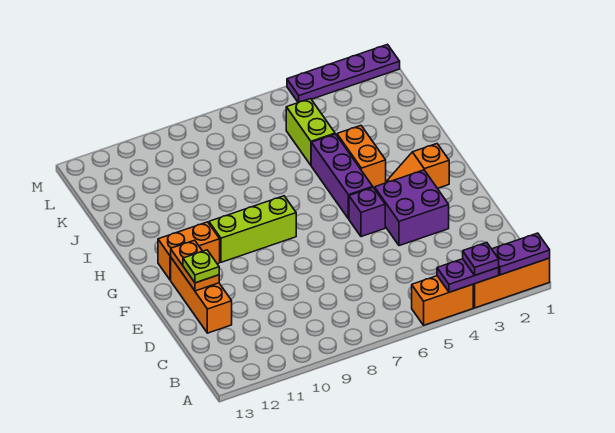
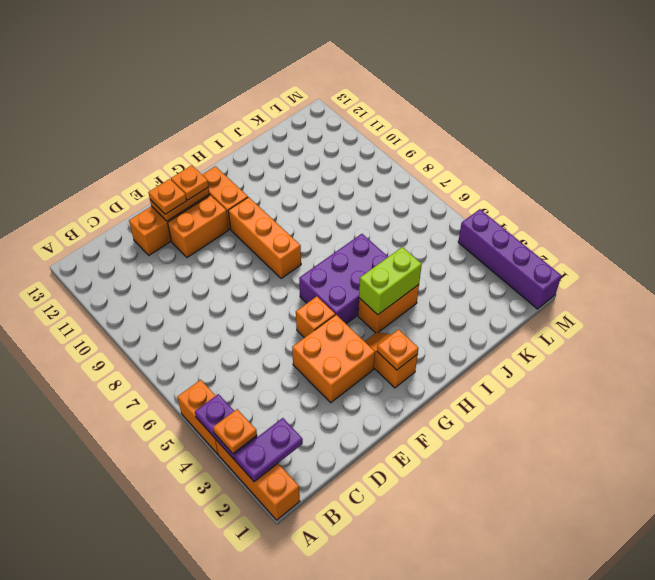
purple 1x2 plate [492,233,550,275] -> purple 1x2 plate turned to [234,418,303,482]
purple 1x1 plate [463,243,499,275] -> orange 1x1 plate [213,409,257,453]
purple 2x2 brick [375,170,449,246] -> orange 2x2 brick [292,315,375,403]
none -> orange 1x2 brick [168,195,229,258]
lime 1x1 plate [183,250,219,283] -> orange 1x1 plate [148,179,187,214]
purple 1x1 brick [349,188,385,237] -> orange 1x1 brick [296,296,335,338]
none -> orange 1x1 plate [171,165,209,200]
none -> orange 1x1 plate [377,329,418,370]
purple 1x3 brick [311,134,373,219] -> purple 2x3 brick [299,234,388,324]
lime 1x3 brick [209,196,296,262] -> orange 1x3 brick [228,197,301,279]
lime 1x2 brick [286,99,335,165] -> lime 1x2 brick moved to [359,247,422,315]
purple 1x4 plate [287,44,400,103] -> purple 1x4 brick [458,209,561,309]

